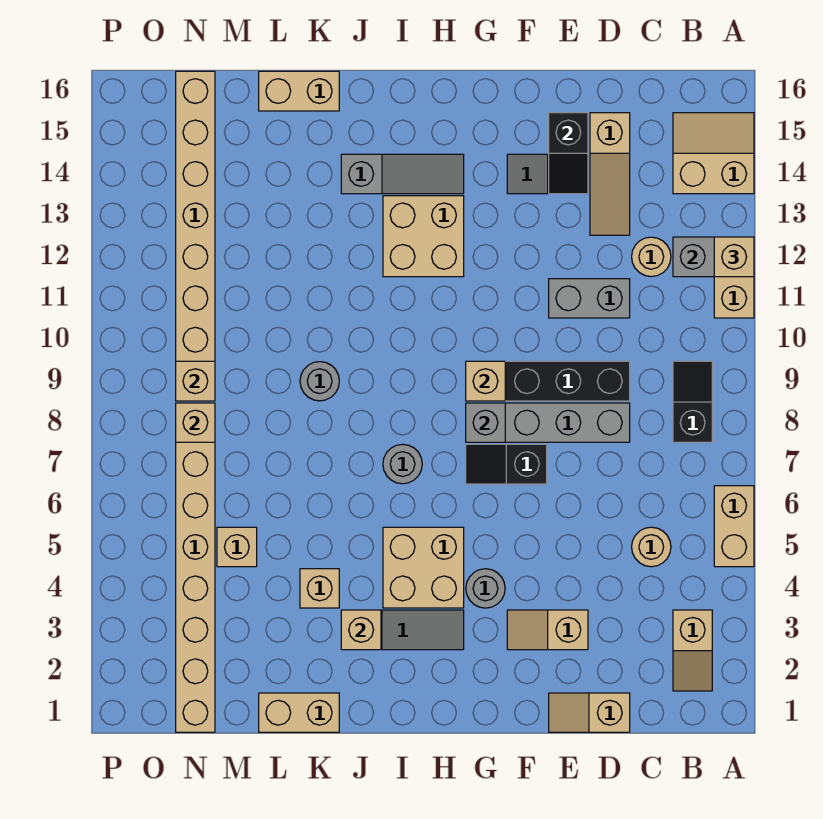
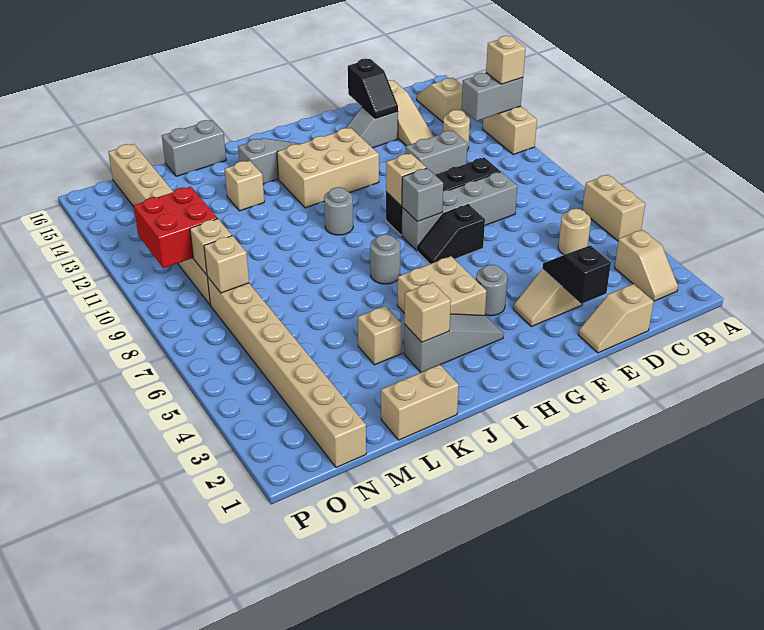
tan 2x2 slope [673,113,754,194] -> tan 1x2 slope [417,78,466,122]
black 1x2 slope [673,361,712,442] -> black 1x2 slope moved to [542,245,611,304]
tan 2x2 brick [383,196,464,277] -> tan 2x3 brick [277,128,379,208]
grey 1x1 round brick [300,362,339,401] -> grey 1x1 round brick moved to [324,187,353,235]
tan 1x2 brick [259,71,339,111] -> grey 1x2 brick [162,120,226,176]
tan 1x1 brick [217,527,257,567] -> tan 1x1 brick moved to [225,161,264,211]
none -> red 2x2 brick [134,187,218,268]

